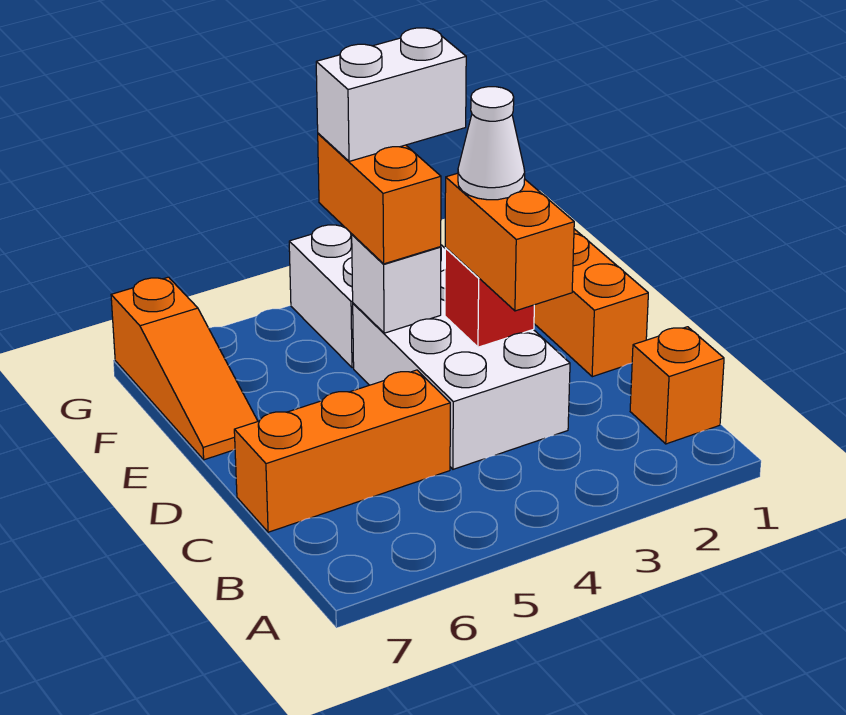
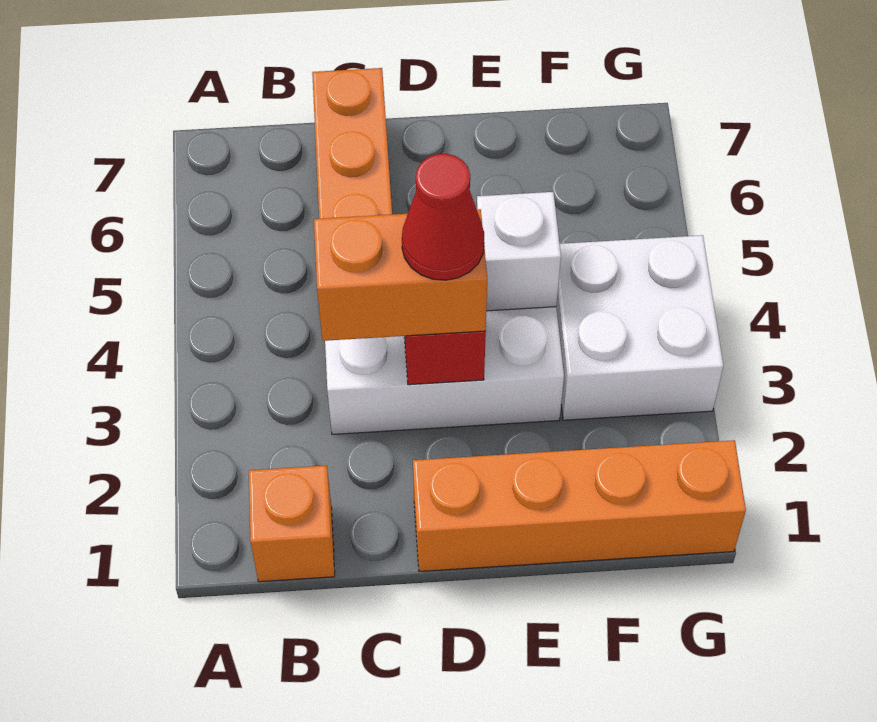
white 1x1 cone [458,87,525,200] -> red 1x1 cone [402,154,484,280]
orange 1x2 brick [318,133,441,264] -> none
orange 1x3 slope [111,277,258,460] -> none
white 1x2 brick [316,28,466,161] -> none

